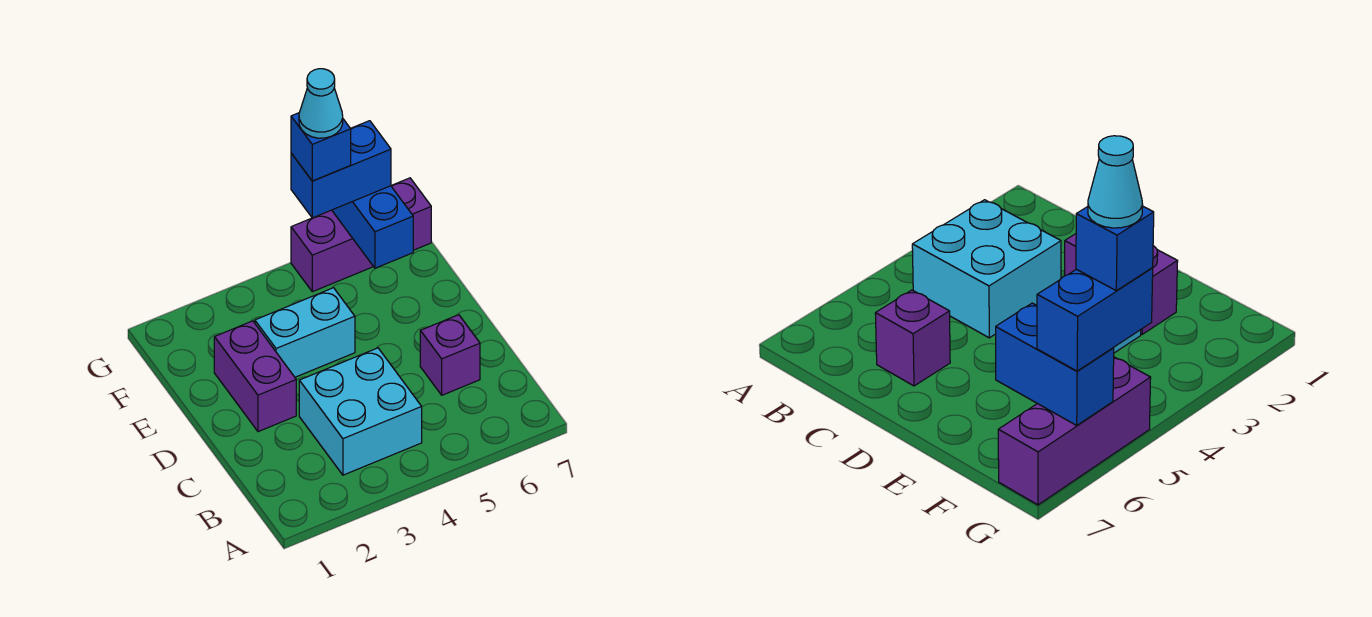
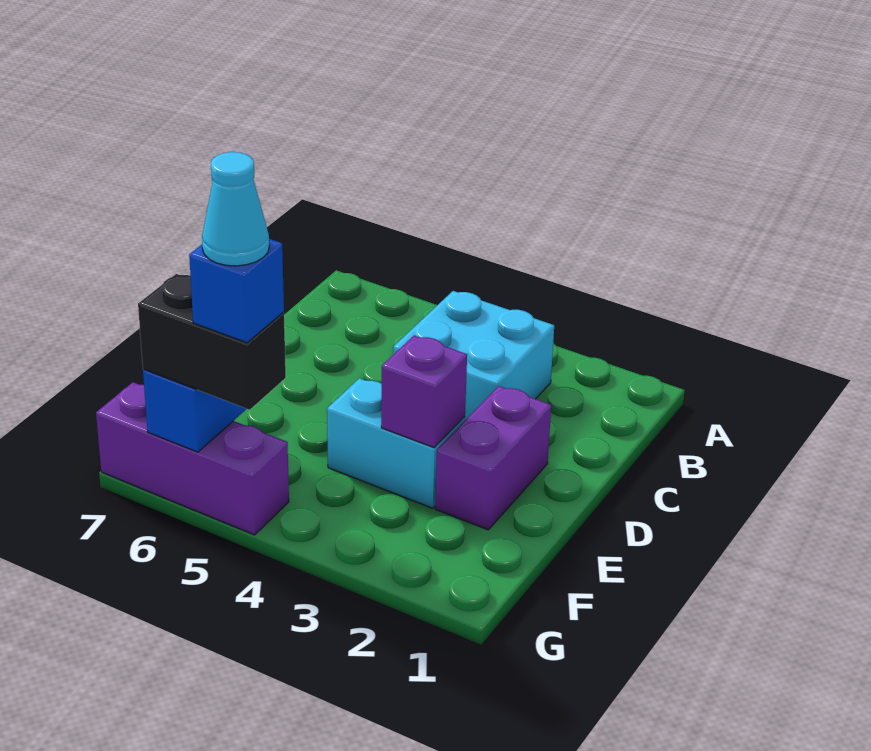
purple 1x1 brick [420,315,480,395] -> purple 1x1 brick moved to [381,336,467,448]
blue 1x2 brick [291,121,391,218] -> black 1x2 brick [138,274,286,410]

